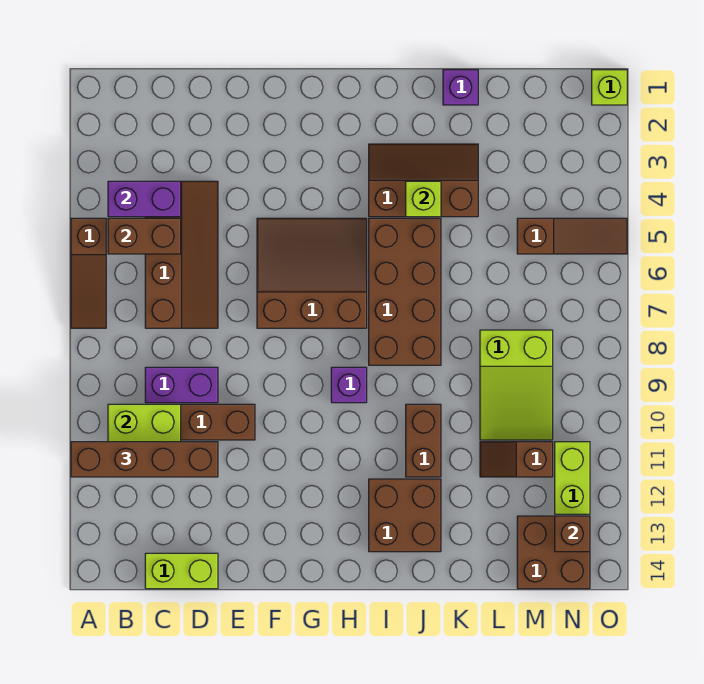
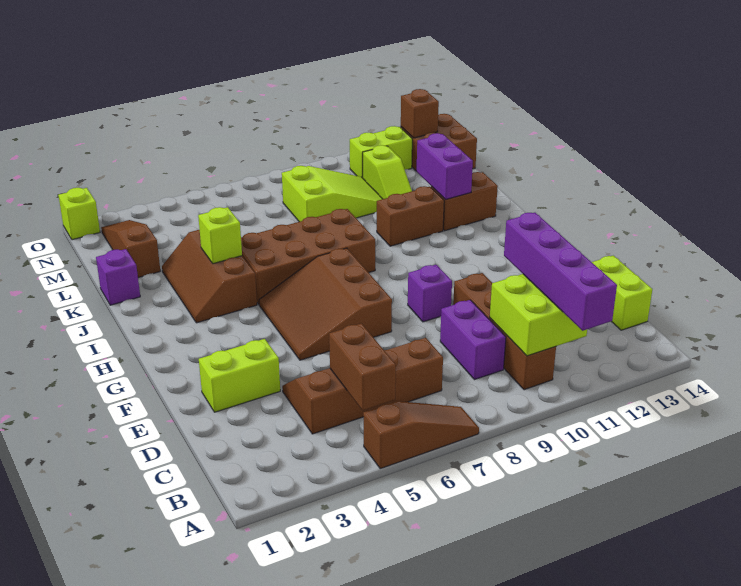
brown 1x4 brick [71,442,218,477] -> purple 1x4 brick [504,213,617,331]
purple 1x2 brick [108,181,181,217] -> purple 1x2 brick moved to [417,133,473,200]
none -> lime 1x2 brick [199,339,280,412]
purple 1x1 brick [331,367,367,403] -> purple 1x1 brick moved to [408,265,452,322]
brown 2x2 brick [369,479,441,552] -> brown 1x2 brick [431,172,498,231]
brown 1x2 slope [480,442,553,477] -> lime 1x2 slope [363,145,412,199]
brown 1x3 slope [517,218,627,254] -> brown 1x3 slope moved to [101,220,160,278]

